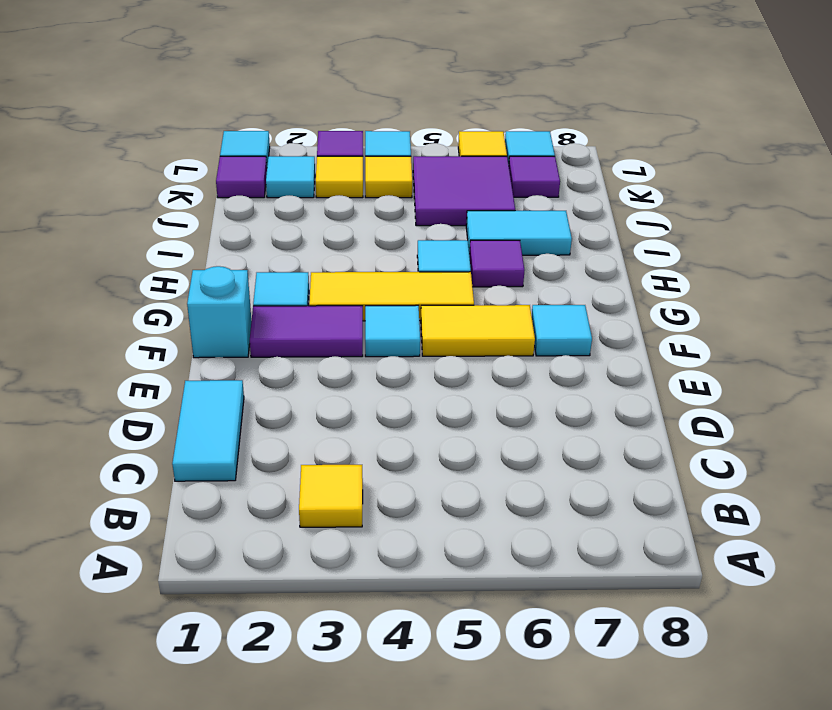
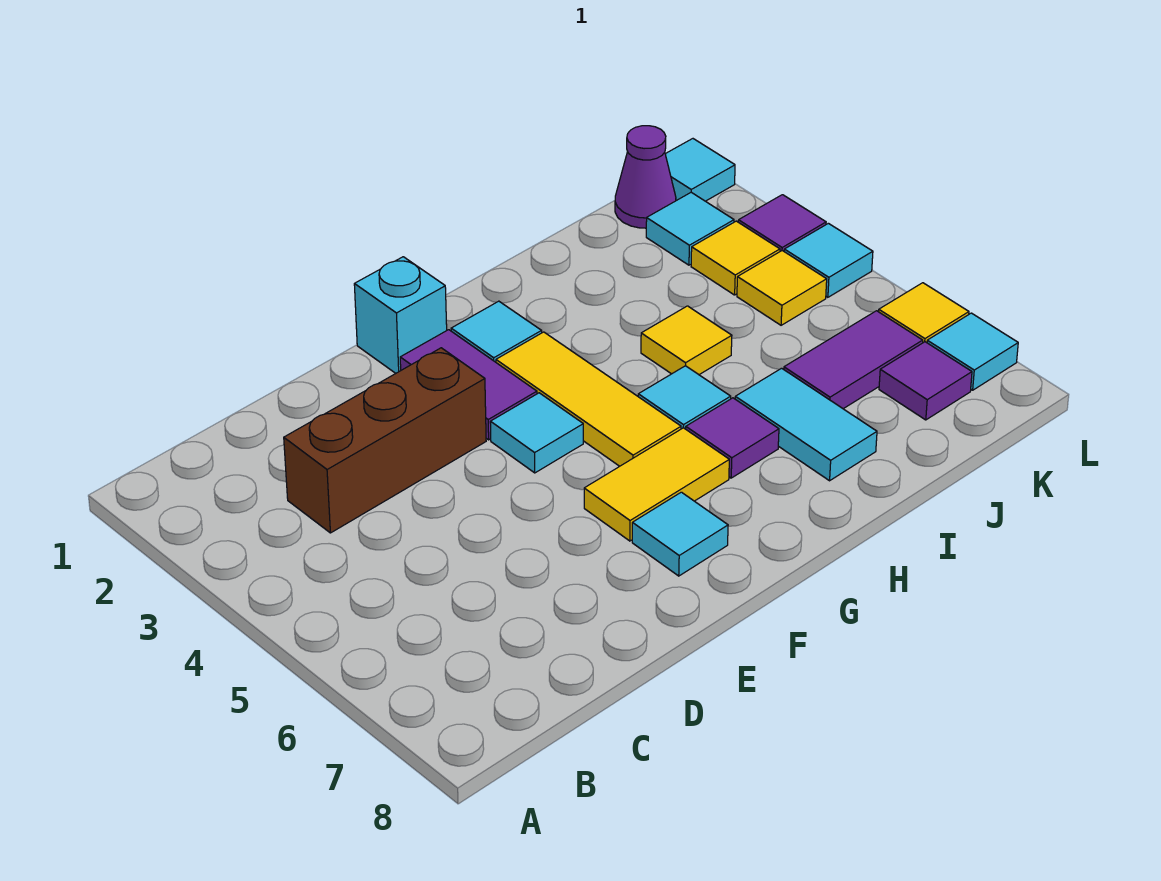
yellow 1x1 tile [299,465,363,527] -> yellow 1x1 tile moved to [641,306,732,375]
cyan 1x2 tile [172,380,244,481] -> none
none -> brown 1x3 brick [284,348,486,533]
yellow 1x2 tile [421,305,535,356] -> yellow 1x2 tile turned to [584,428,729,541]
purple 2x2 tile [413,156,515,226] -> purple 1x2 tile [784,311,923,409]
purple 1x1 tile [216,156,267,198] -> purple 1x1 cone [615,126,676,228]

